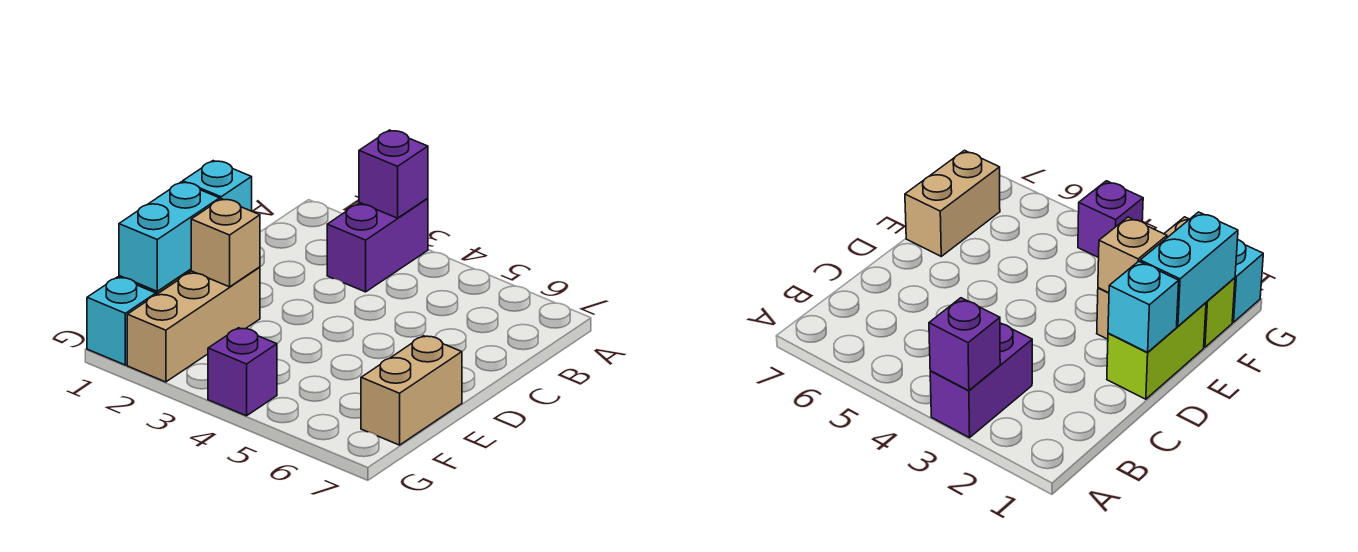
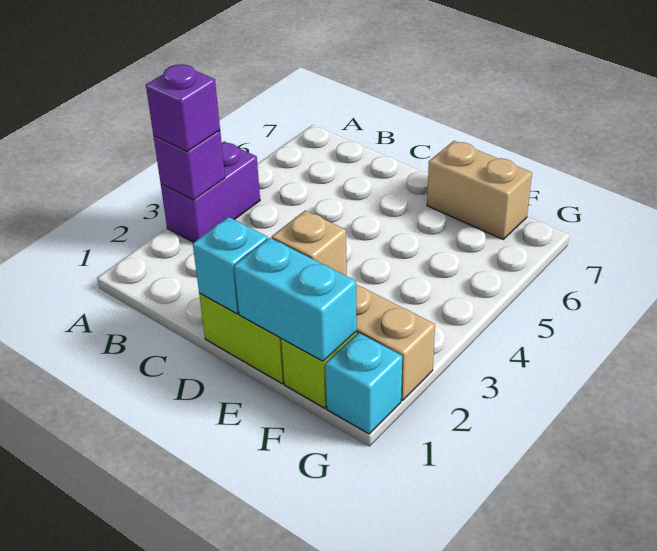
purple 1x2 brick [327,198,428,292] -> purple 1x2 brick turned to [161,142,260,242]
purple 1x1 brick [208,328,277,416] -> purple 1x1 brick moved to [146,64,220,152]

